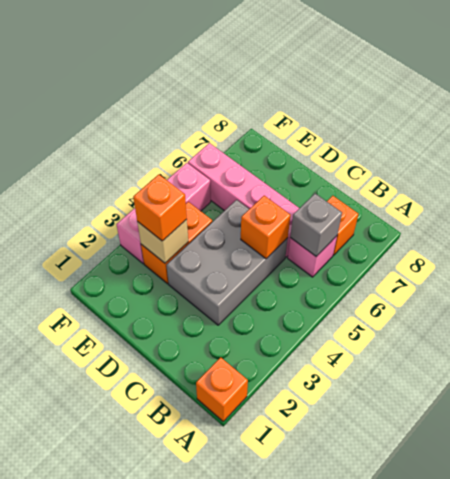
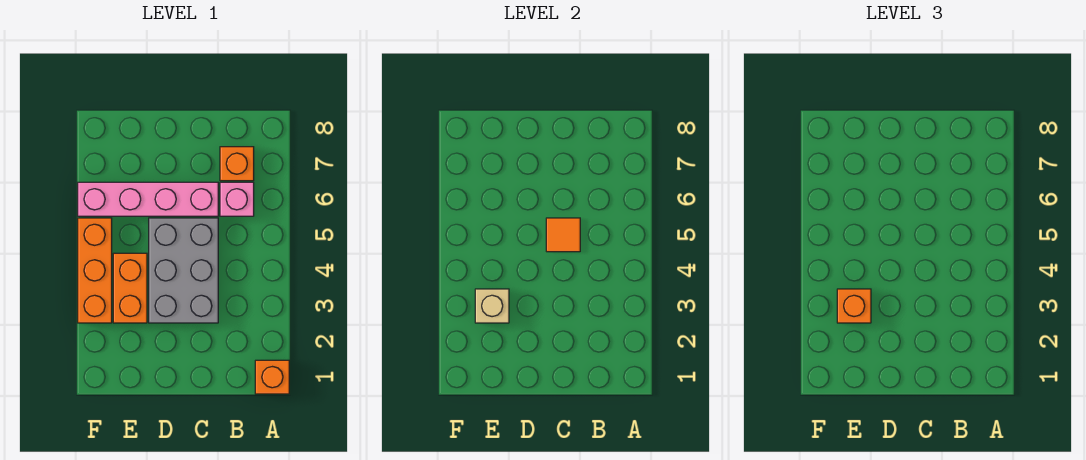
grey 1x1 brick [290,194,342,256] -> none
orange 1x1 brick [241,196,290,259] -> orange 1x1 tile [546,218,580,252]
pink 1x3 brick [116,163,211,264] -> orange 1x3 brick [78,218,112,323]

